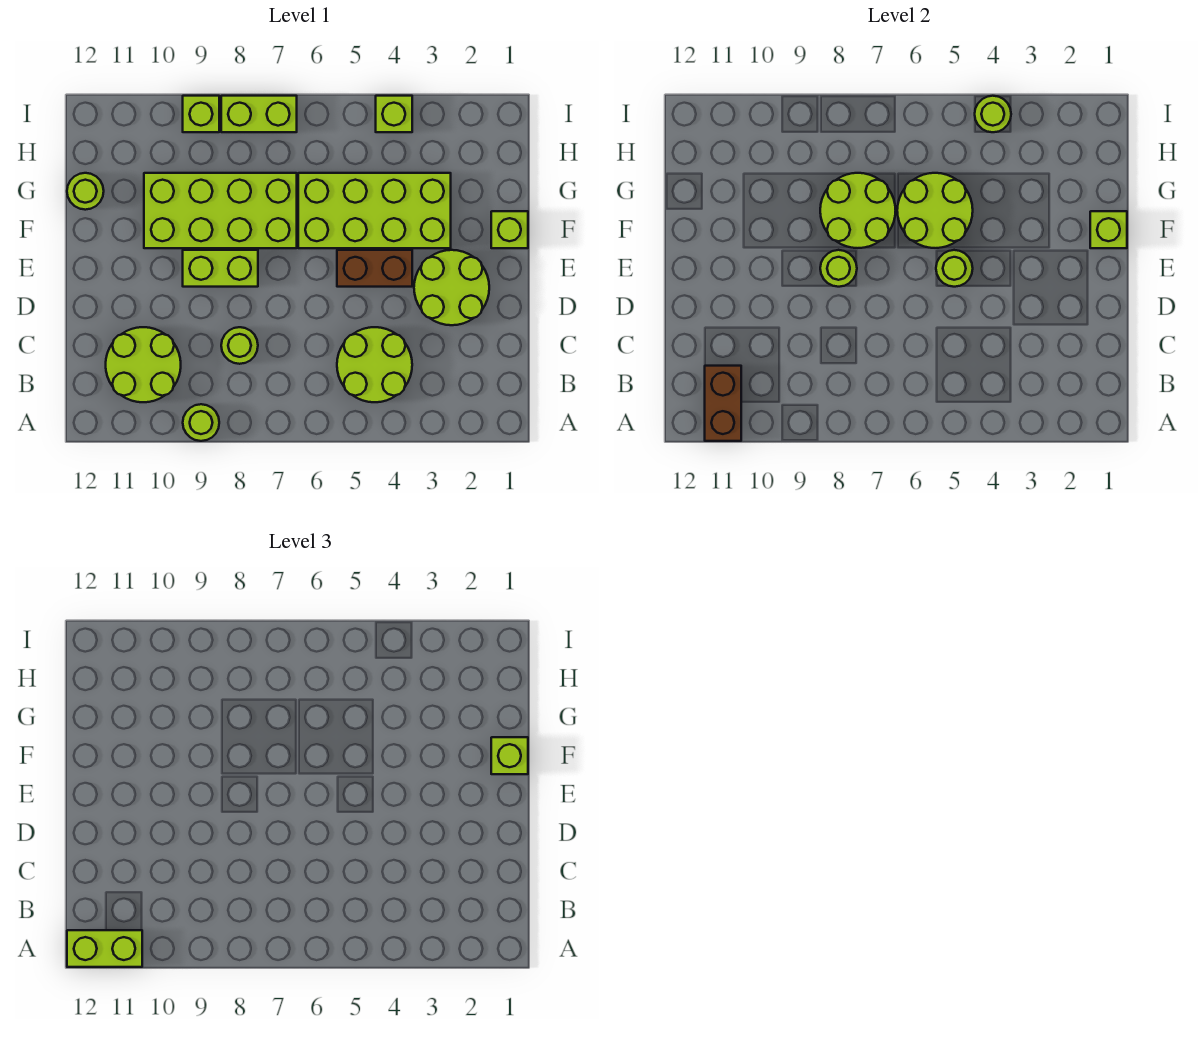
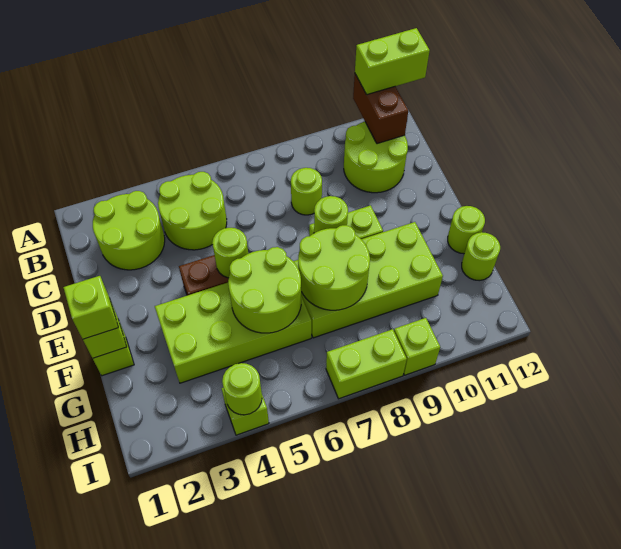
lime 1x1 round brick [183,404,219,441] -> lime 1x1 round brick moved to [448,206,485,254]
lime 2x2 round brick [414,250,489,325] -> lime 2x2 round brick moved to [93,191,165,270]

